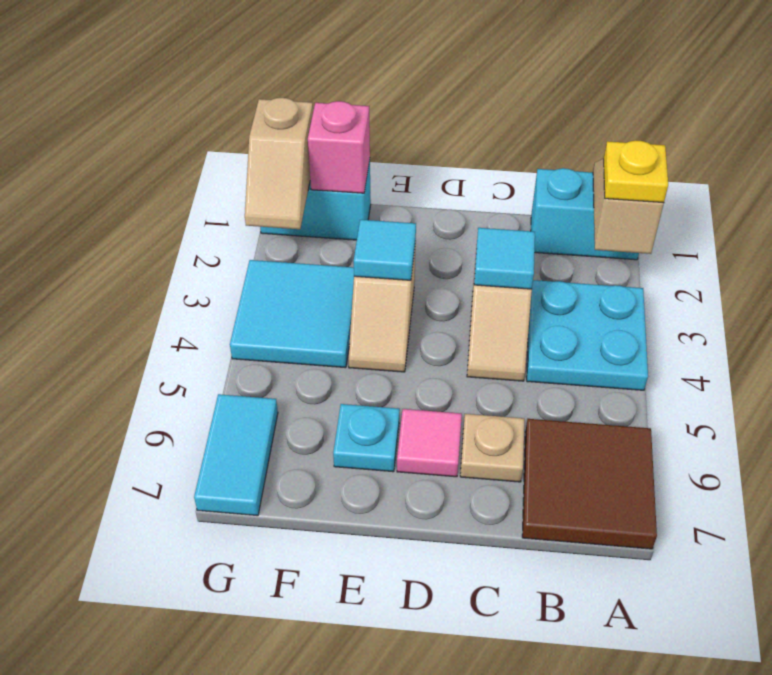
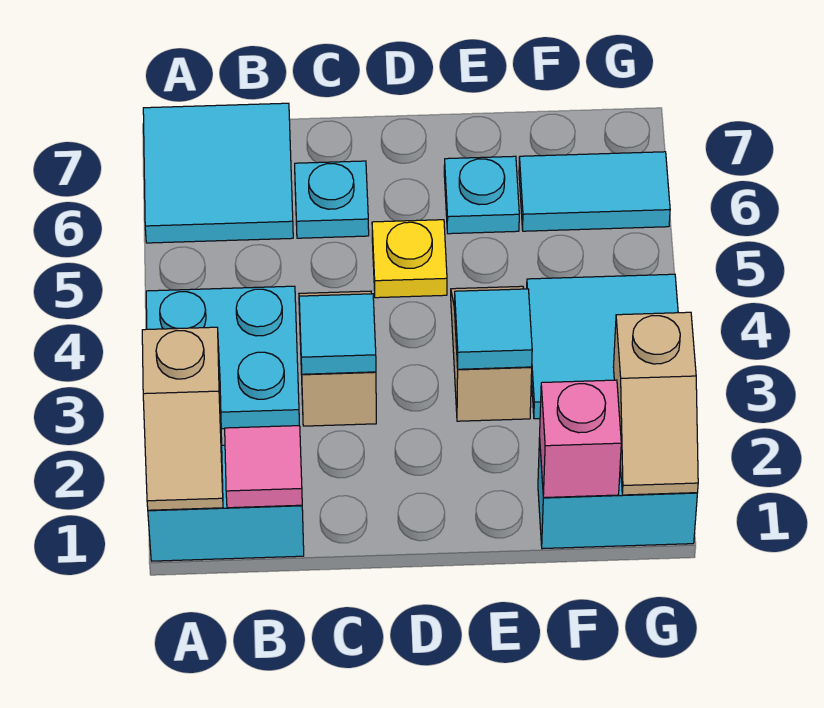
yellow 1x1 plate [604,140,668,203] -> yellow 1x1 plate moved to [372,220,447,298]
brown 2x2 tile [522,419,657,549] -> cyan 2x2 tile [143,103,293,243]
tan 1x1 plate [460,414,524,482] -> cyan 1x1 plate [295,161,369,238]
pink 1x1 tile [397,409,462,477] -> pink 1x1 tile moved to [225,426,302,508]
tan 1x2 slope [245,98,313,229] -> tan 1x2 slope turned to [613,312,698,495]
cyan 1x2 tile [194,394,278,516] -> cyan 1x2 tile turned to [519,152,670,231]

